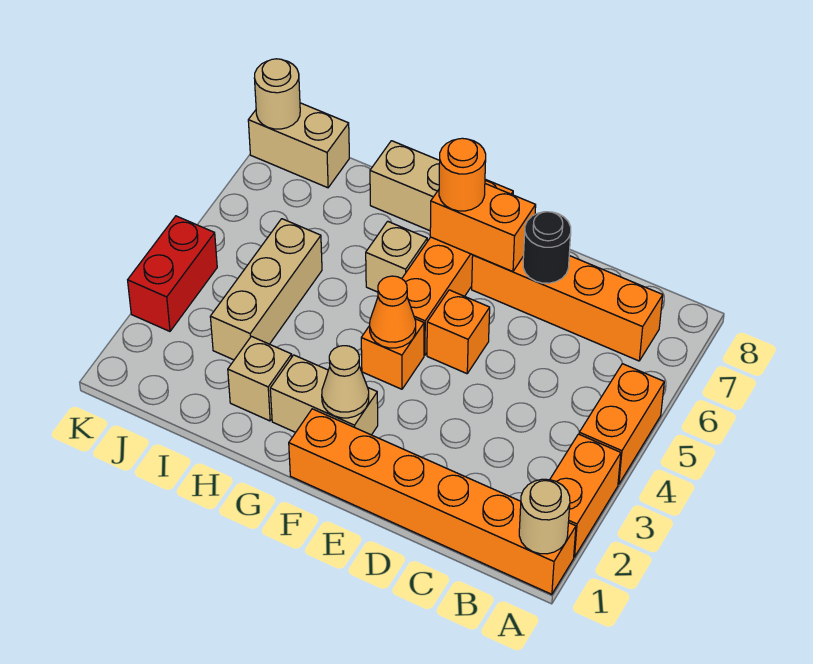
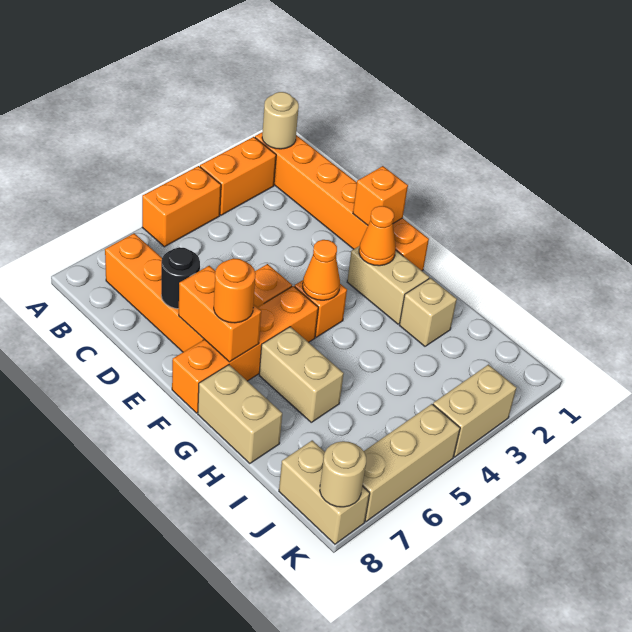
none -> orange 1x1 brick [353,166,408,225]
tan 1x1 cone [322,346,369,418] -> orange 1x1 cone [359,206,396,266]
tan 1x1 brick [366,221,427,292] -> tan 1x2 brick [259,327,344,422]
tan 1x3 brick [210,219,322,360] -> tan 1x3 brick moved to [362,404,460,522]
red 1x2 brick [128,216,217,331] -> tan 1x2 brick [433,365,516,457]

